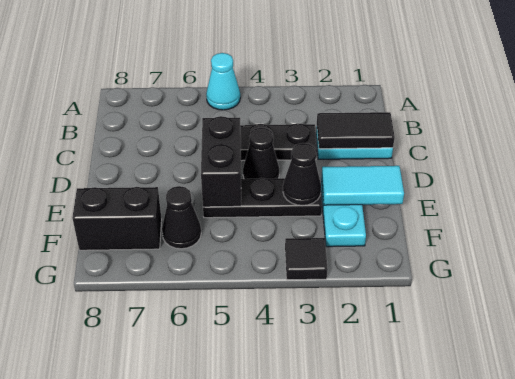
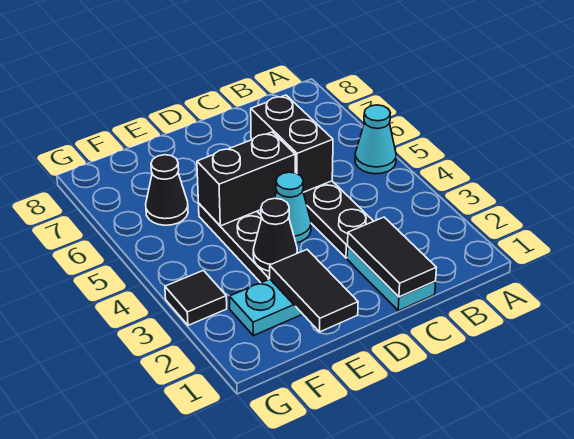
black 1x1 cone [243,128,279,179] -> cyan 1x1 cone [275,172,311,243]
cyan 1x2 tile [321,166,404,205] -> black 1x2 tile [270,250,358,332]
black 1x2 brick [72,187,162,250] -> black 1x2 brick moved to [251,95,333,192]

